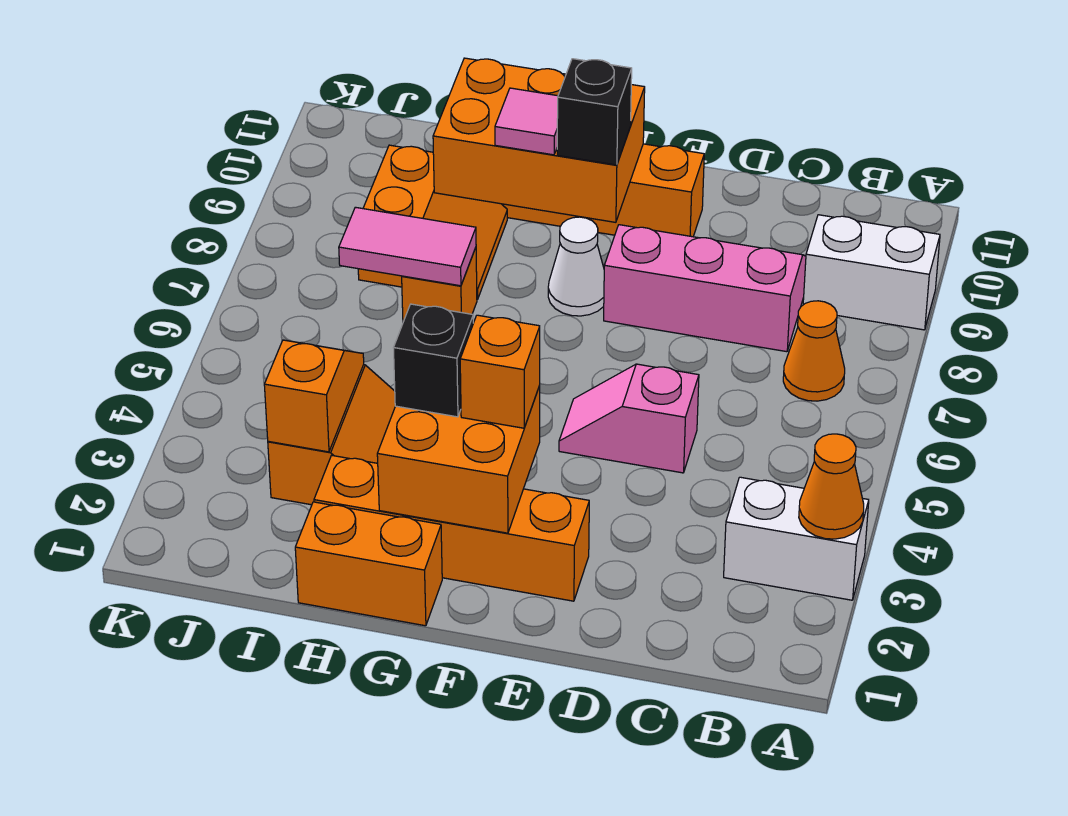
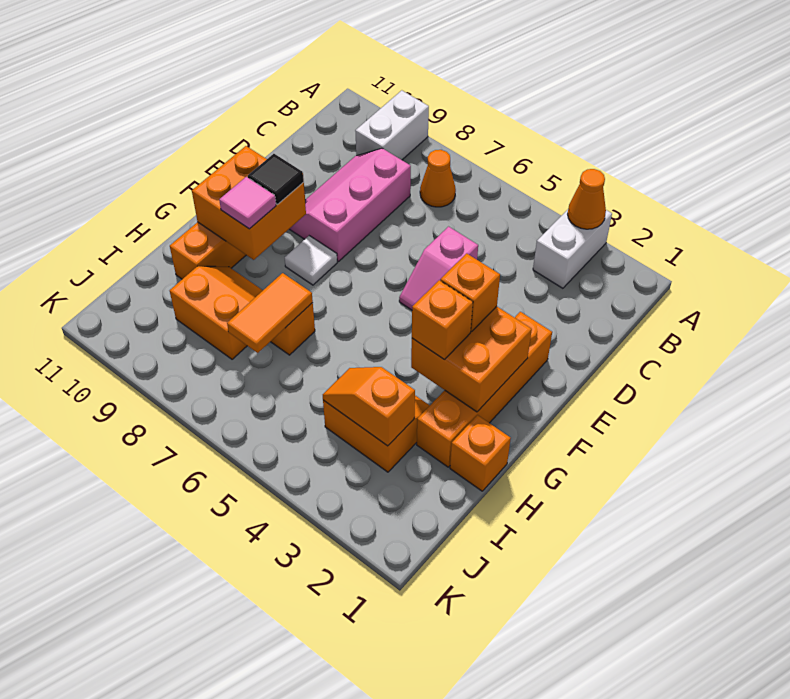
white 1x1 cone [548,217,604,316] -> white 1x1 tile [285,236,337,285]
orange 2x3 brick [433,58,645,222] -> orange 2x2 brick [192,146,306,260]
black 1x1 brick [557,59,632,165] -> black 1x1 tile [248,154,303,205]
orange 1x2 brick [295,502,442,626] -> orange 1x1 brick [450,415,511,491]
black 1x1 brick [394,304,473,417] -> orange 1x1 brick [412,280,473,359]
pink 1x2 tile [339,207,476,286] -> orange 1x2 tile [227,273,313,353]

